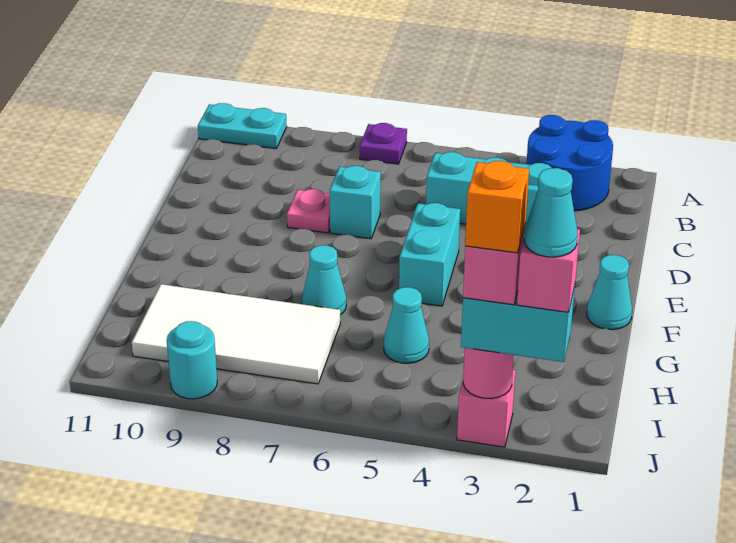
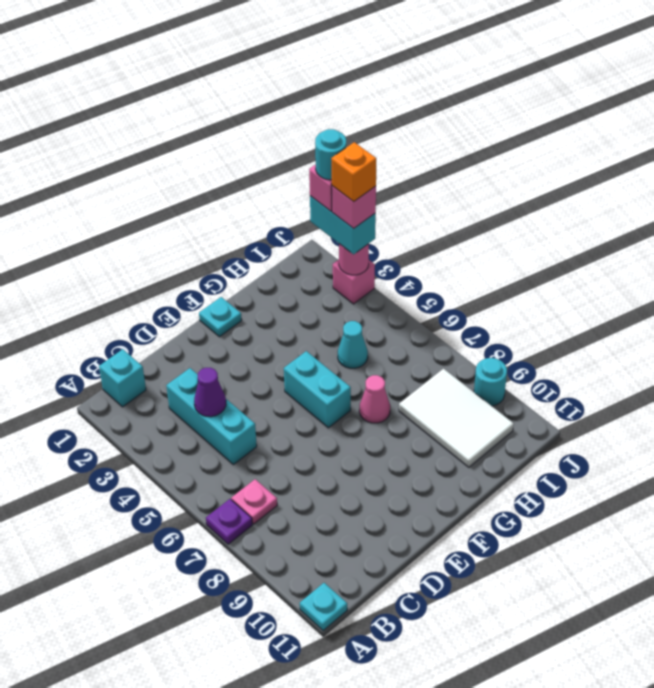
blue 2x2 round brick [527,115,613,211] -> none
cyan 1x2 plate [198,103,287,149] -> cyan 1x1 plate [300,583,347,631]
none -> purple 1x1 cone [194,368,226,417]
cyan 1x1 brick [330,166,381,239] -> cyan 1x1 brick moved to [99,349,146,407]
pink 1x1 plate [287,189,330,233] -> pink 1x1 plate moved to [231,479,277,524]
cyan 1x2 brick [399,203,460,306] -> cyan 1x2 brick turned to [284,351,351,428]
cyan 1x1 cone [587,255,632,330] -> cyan 1x1 plate [199,297,242,337]
cyan 1x1 cone [302,245,346,315] -> pink 1x1 cone [359,375,390,423]
white 2x4 tile [132,284,340,384] -> white 2x3 tile [399,369,514,467]
cyan 1x1 cone [524,168,578,257] -> cyan 1x1 round brick [315,129,346,180]

